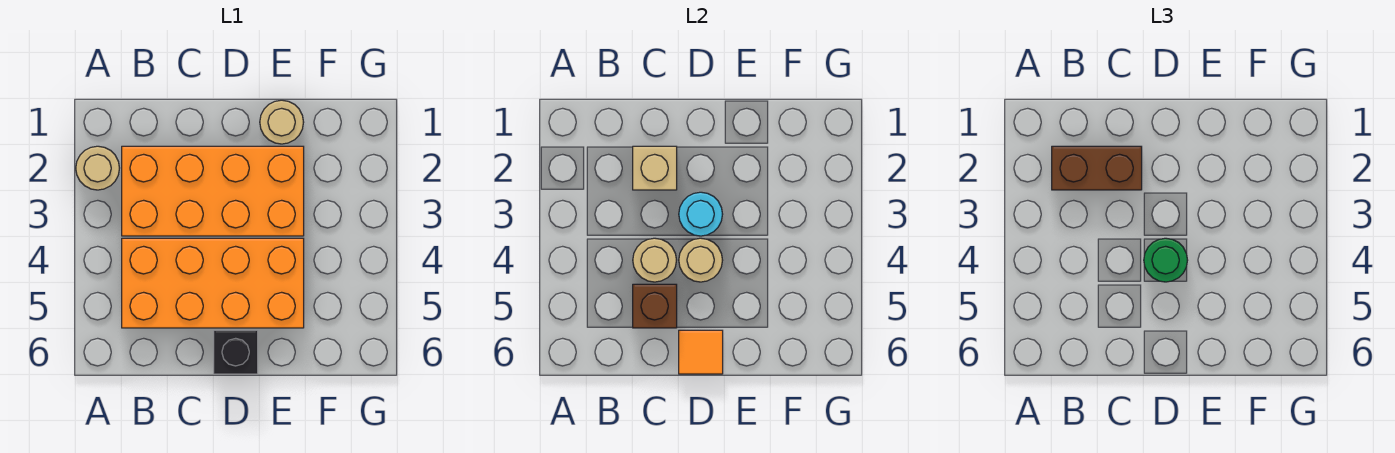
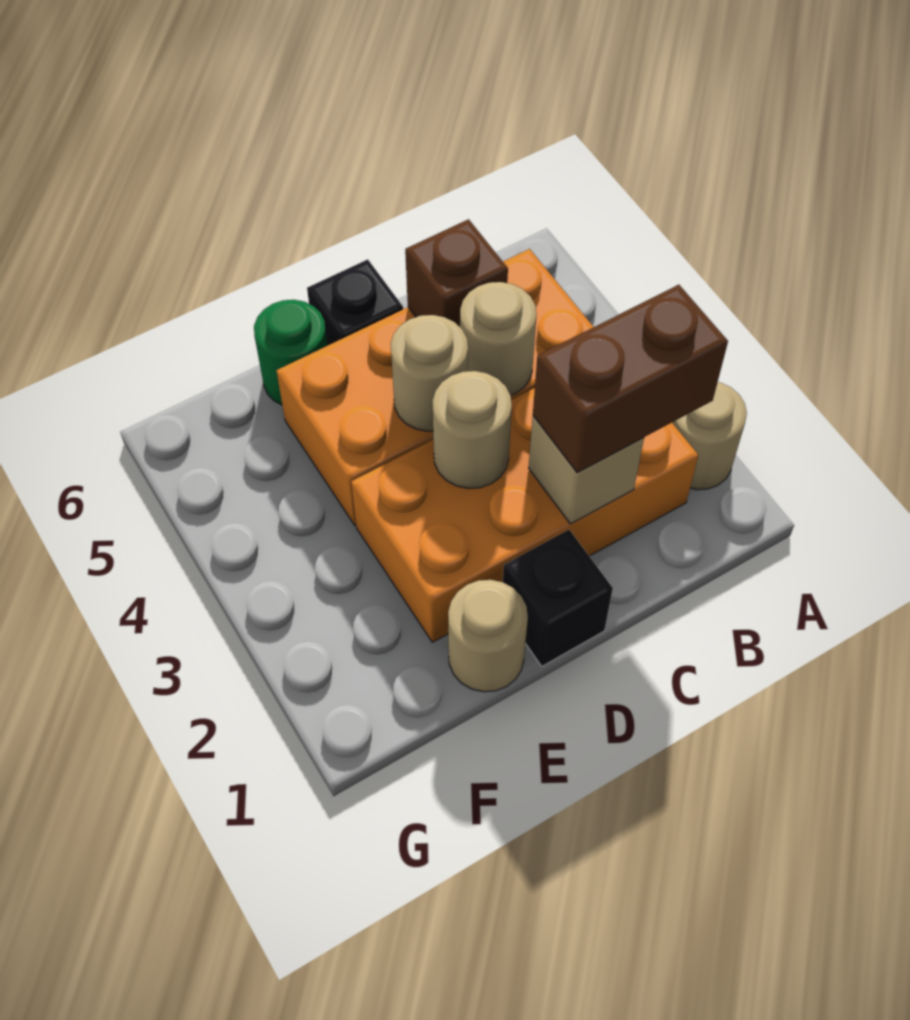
none -> black 1x1 brick [503,530,613,666]
cyan 1x1 round brick [679,192,723,236] -> tan 1x1 round brick [433,371,512,489]
green 1x1 round brick [1144,238,1188,282] -> green 1x1 round brick moved to [254,300,327,405]
orange 1x1 tile [679,330,723,374] -> none

